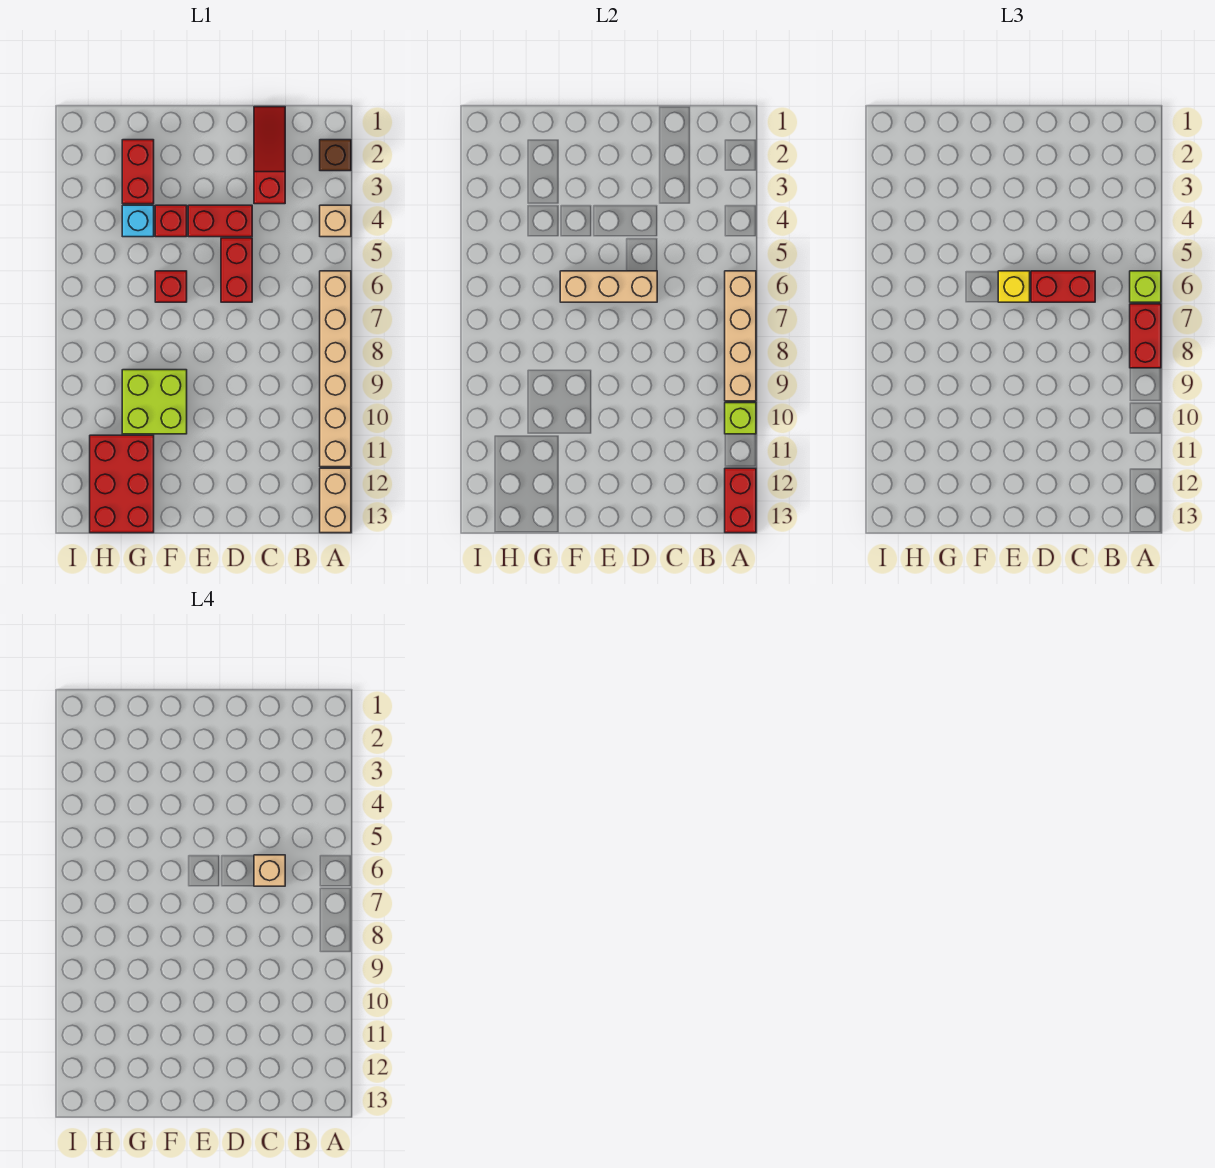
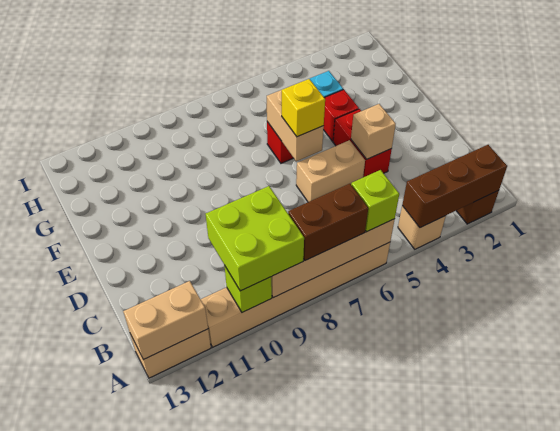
none -> brown 1x3 brick [402,145,507,228]
red 1x2 brick [1130,304,1161,368] -> brown 1x2 brick [288,184,368,261]
red 1x2 brick [725,468,756,533] -> tan 1x2 brick [123,281,208,360]
red 1x3 slope [254,107,285,204] -> none
red 1x2 brick [1031,271,1095,302] -> none
tan 1x1 brick [254,855,285,886] -> tan 1x1 brick moved to [351,104,396,159]
red 1x2 brick [221,238,252,302] -> tan 1x2 brick [296,140,365,202]
tan 1x3 brick [560,271,657,302] -> tan 1x2 brick [267,90,324,161]
lime 2x2 brick [122,370,187,434] -> lime 2x2 brick moved to [206,186,304,291]
red 1x2 brick [122,140,154,204] -> none
red 2x3 brick [90,435,154,533] -> none

